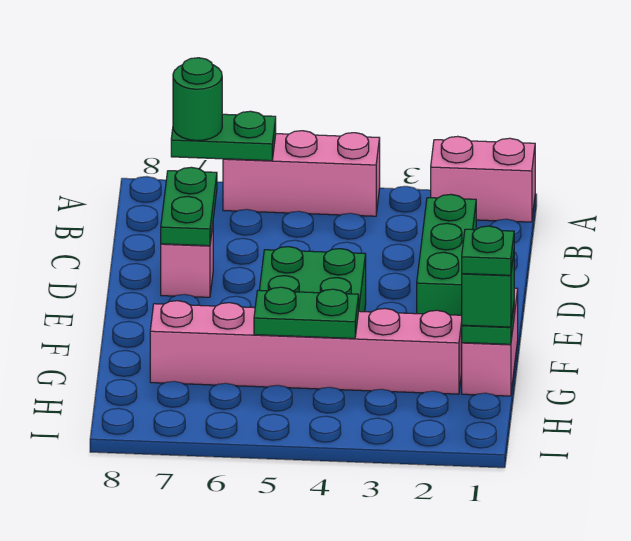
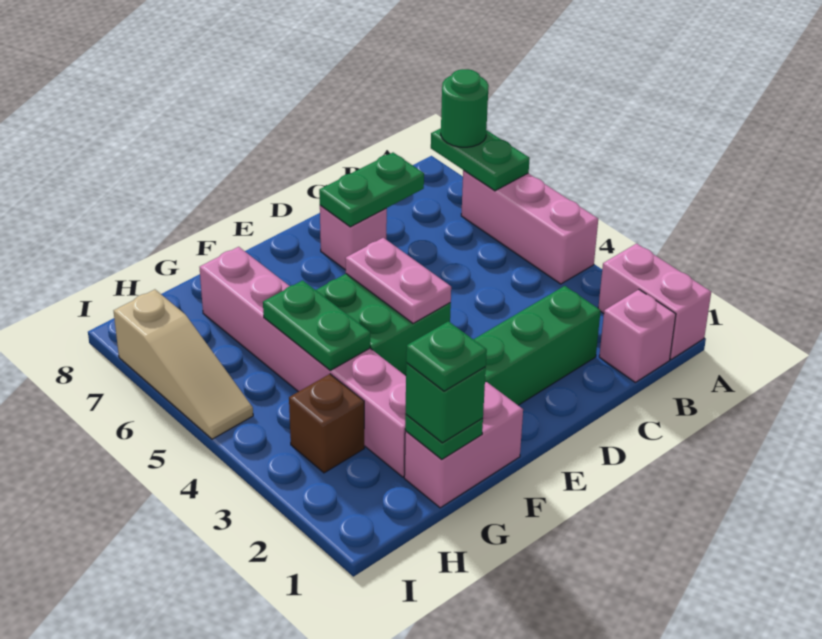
none -> pink 1x1 brick [599,290,676,382]
none -> pink 1x2 plate [345,238,451,323]
none -> brown 1x1 brick [289,374,364,473]
none -> tan 1x3 slope [114,289,253,439]

